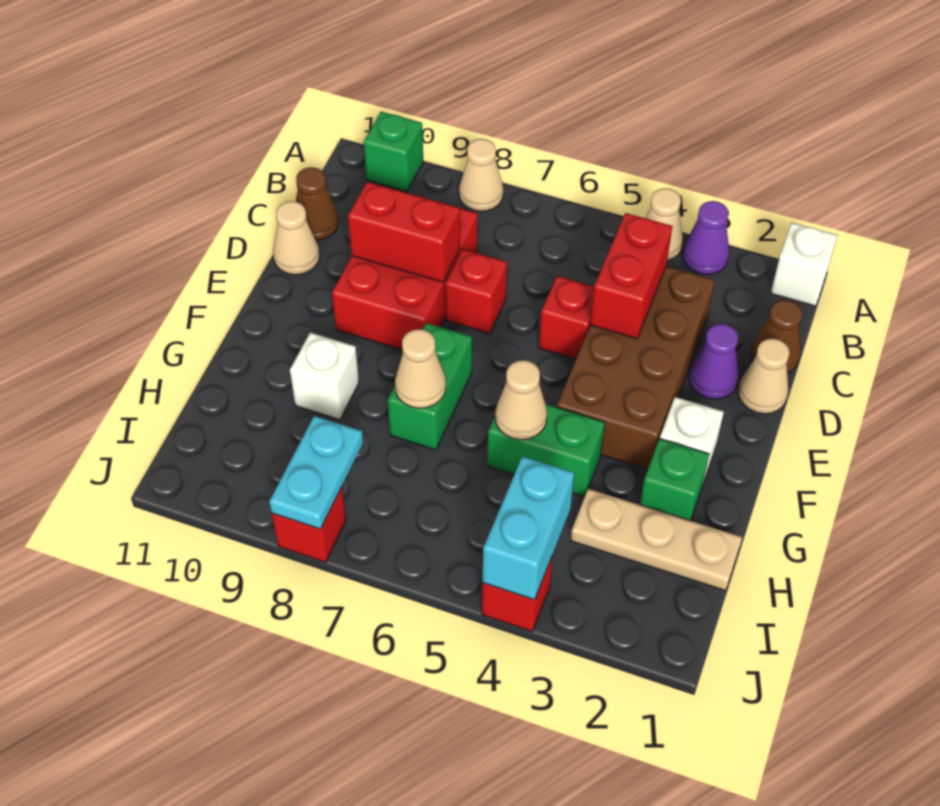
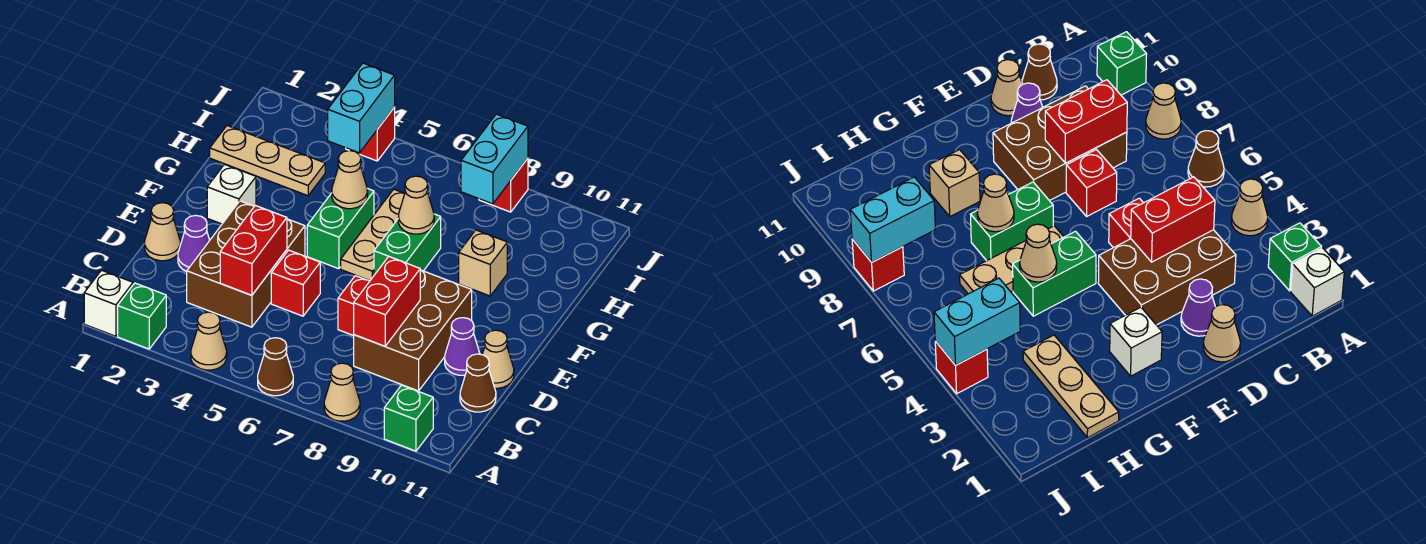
purple 1x1 cone [682,201,729,275] -> purple 1x1 cone moved to [445,318,480,376]
brown 1x1 cone [751,300,802,373] -> brown 1x1 cone moved to [258,338,293,396]
brown 2x4 brick [557,266,715,469] -> brown 2x3 brick [187,201,305,327]
red 2x3 brick [332,208,477,350] -> brown 2x3 brick [354,270,472,391]
red 1x2 brick [348,182,460,282] -> red 1x2 brick turned to [354,257,420,346]
none -> tan 1x3 plate [341,189,405,281]
green 1x1 brick [640,439,709,521] -> green 1x1 brick moved to [118,283,166,349]
green 1x2 brick [488,404,605,497] -> green 1x2 brick turned to [307,189,374,269]
white 1x1 brick [290,333,359,420] -> tan 1x1 brick [459,230,507,296]
cyan 1x2 plate [269,416,363,529] -> cyan 1x2 brick [461,114,528,204]

